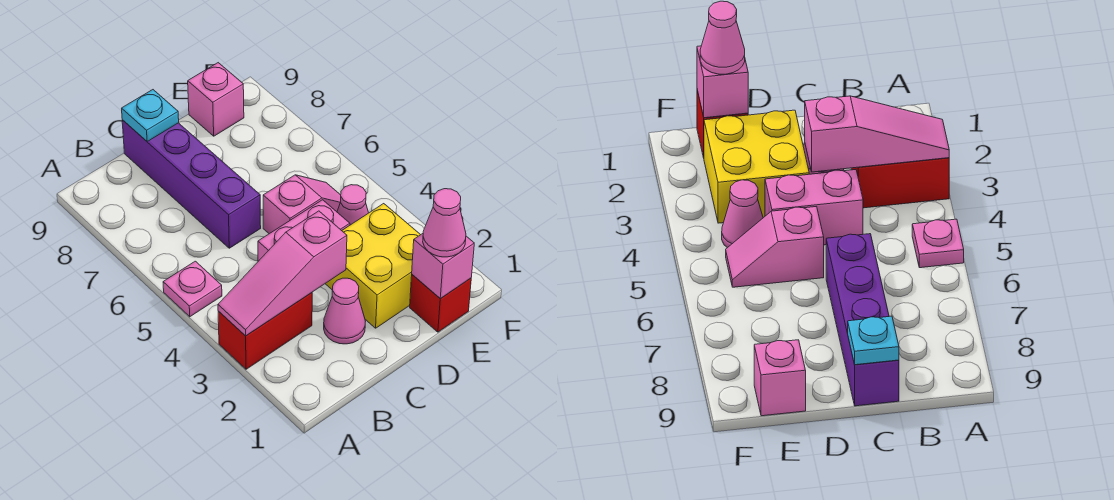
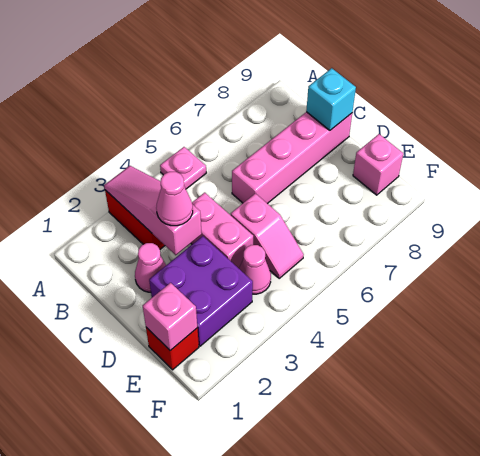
purple 1x4 brick [122,120,261,248] -> pink 1x4 brick [232,112,352,204]
cyan 1x1 plate [122,90,179,141] -> cyan 1x1 brick [306,68,356,130]
yellow 2x2 brick [325,204,420,328] -> purple 2x2 brick [149,236,253,346]
pink 1x1 cone [423,189,466,257] -> pink 1x1 cone moved to [156,172,193,226]

